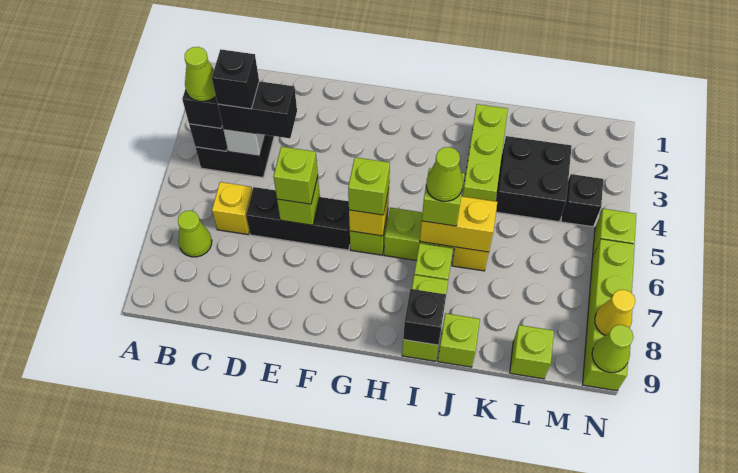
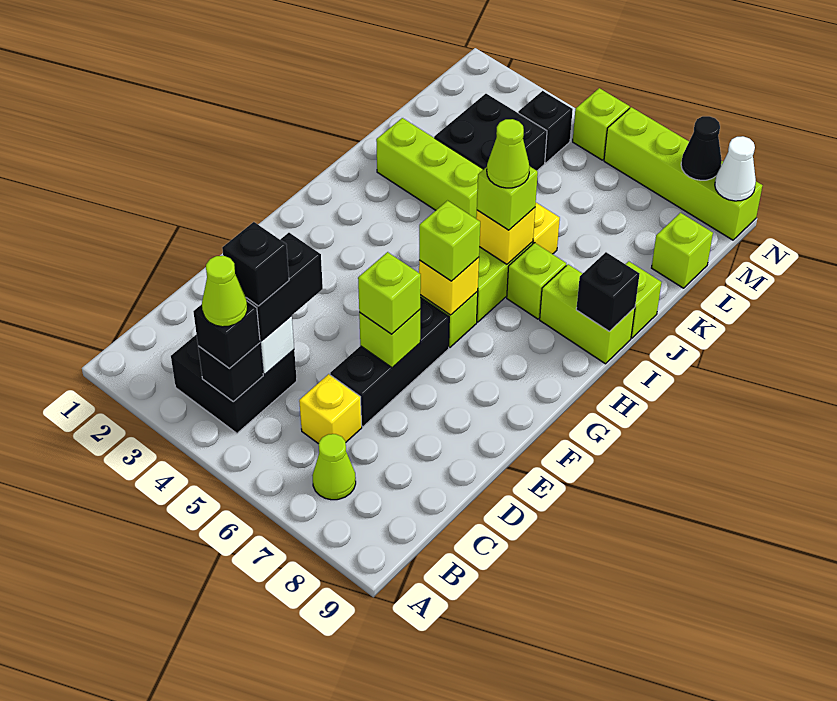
yellow 1x2 brick [420,196,497,252] -> yellow 1x1 brick [476,208,535,264]
yellow 1x1 cone [595,290,635,336] -> black 1x1 cone [681,116,722,180]
lime 1x1 cone [592,325,634,373] -> white 1x1 cone [715,136,756,201]

